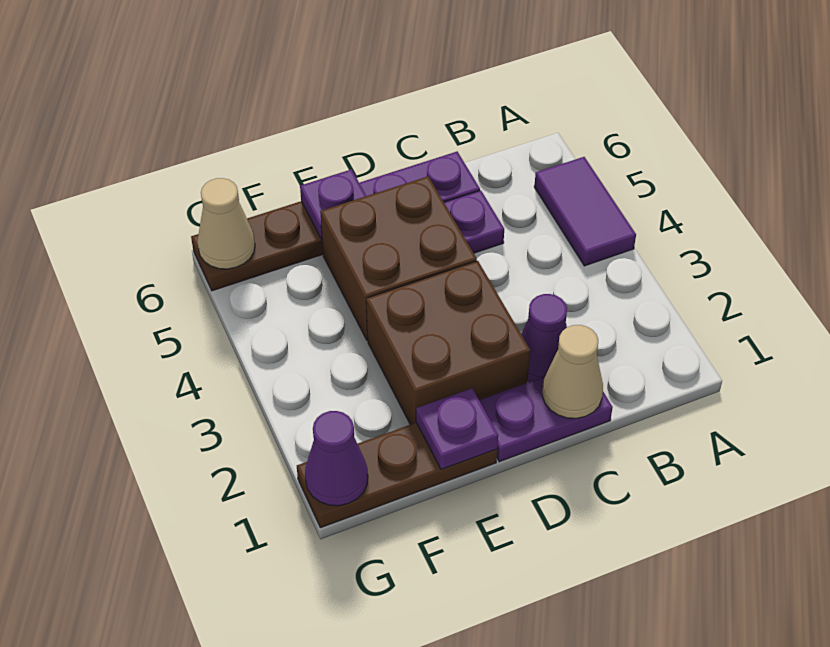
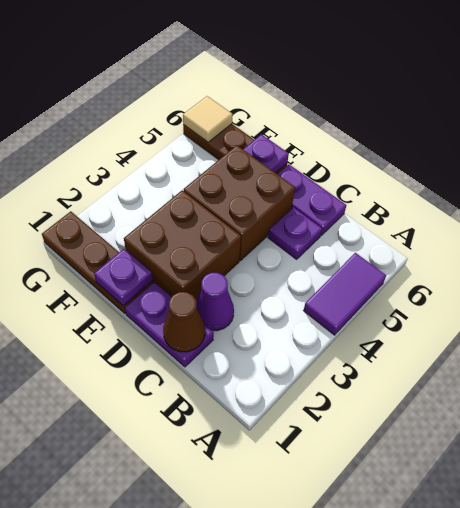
tan 1x1 cone [542,325,603,418] -> brown 1x1 cone [163,292,205,352]
purple 1x1 cone [305,411,368,506] -> none
tan 1x1 cone [197,178,255,269] -> tan 1x1 tile [183,96,233,142]

